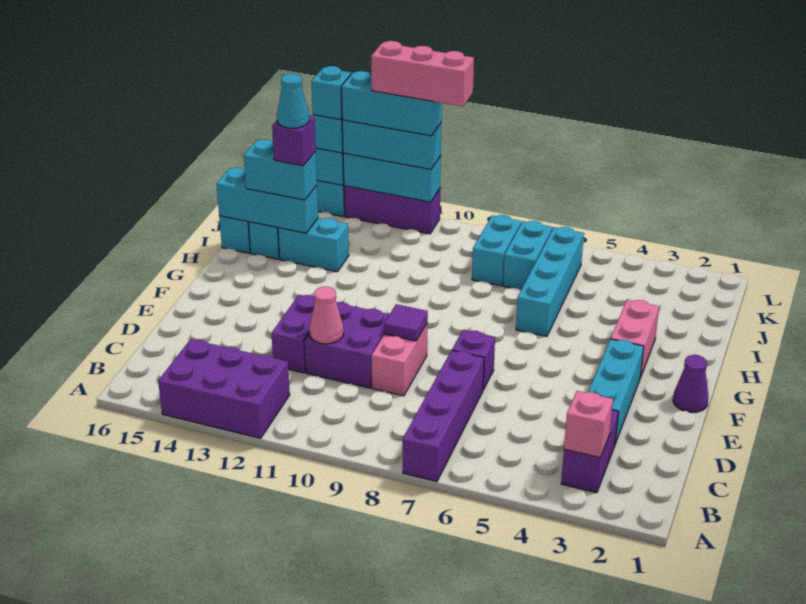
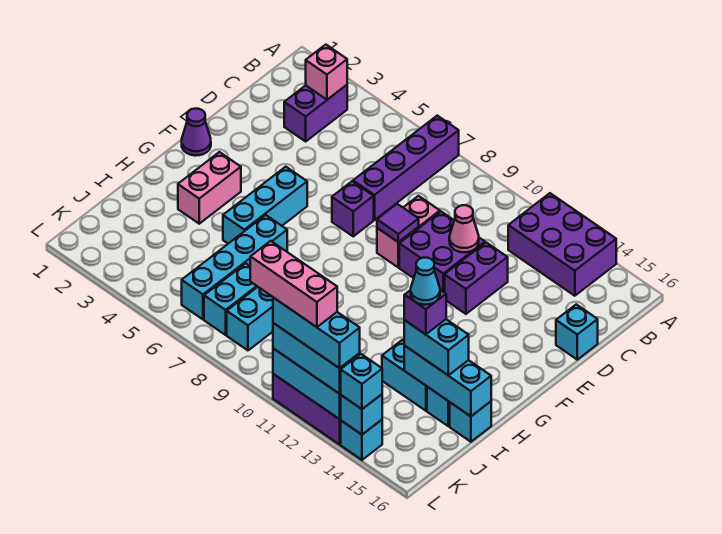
cyan 1x3 brick [588,339,644,444] -> cyan 1x3 brick moved to [223,167,307,244]
cyan 1x1 brick [311,66,351,120] -> cyan 1x1 brick moved to [556,304,598,360]

